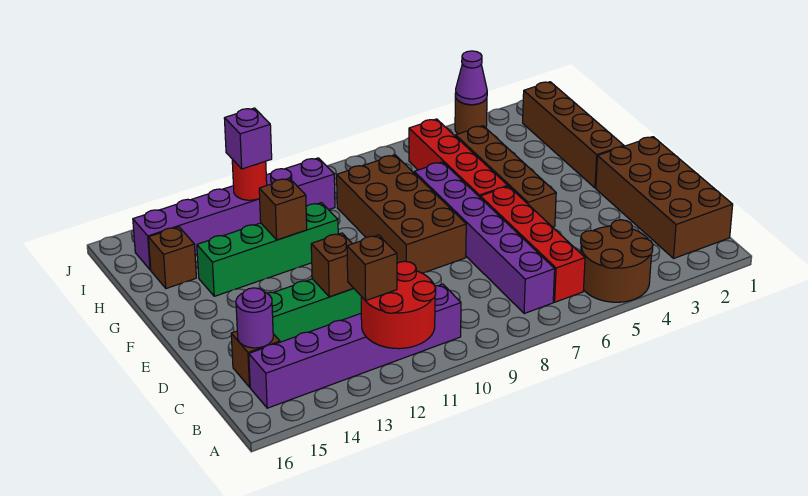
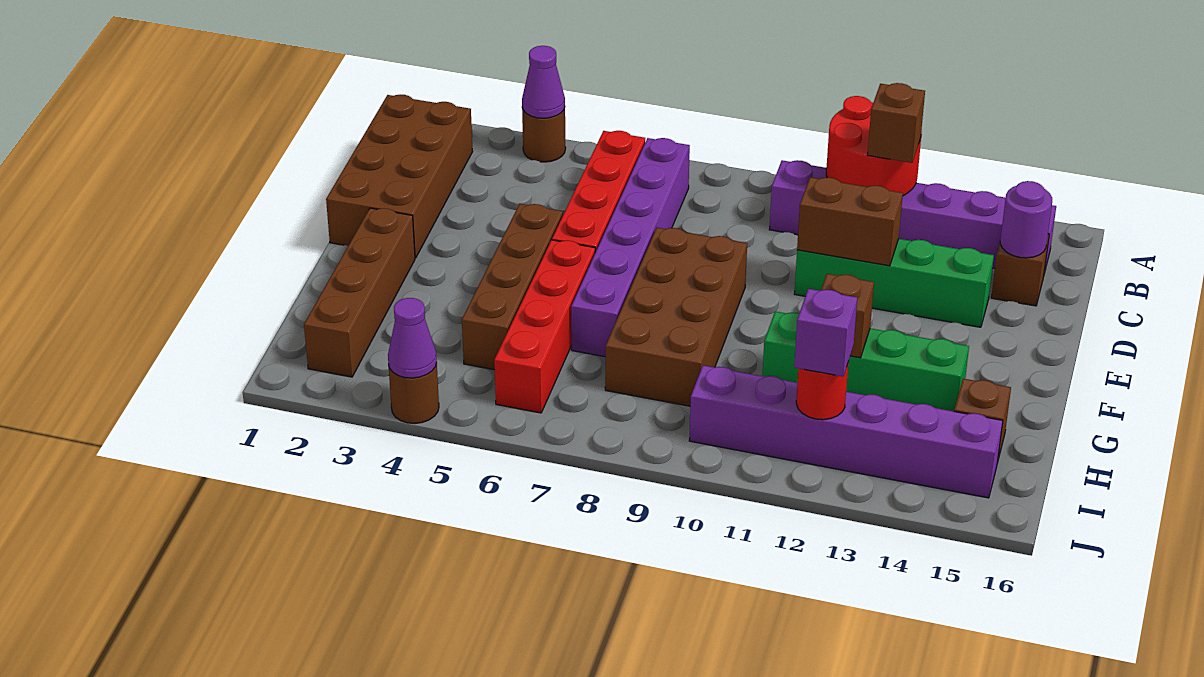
brown 2x2 round brick [581,220,653,302] -> brown 1x1 round brick [522,108,566,162]
none -> purple 1x1 cone [522,46,565,118]
brown 1x1 brick [311,233,353,297] -> brown 1x2 brick [797,177,903,266]

